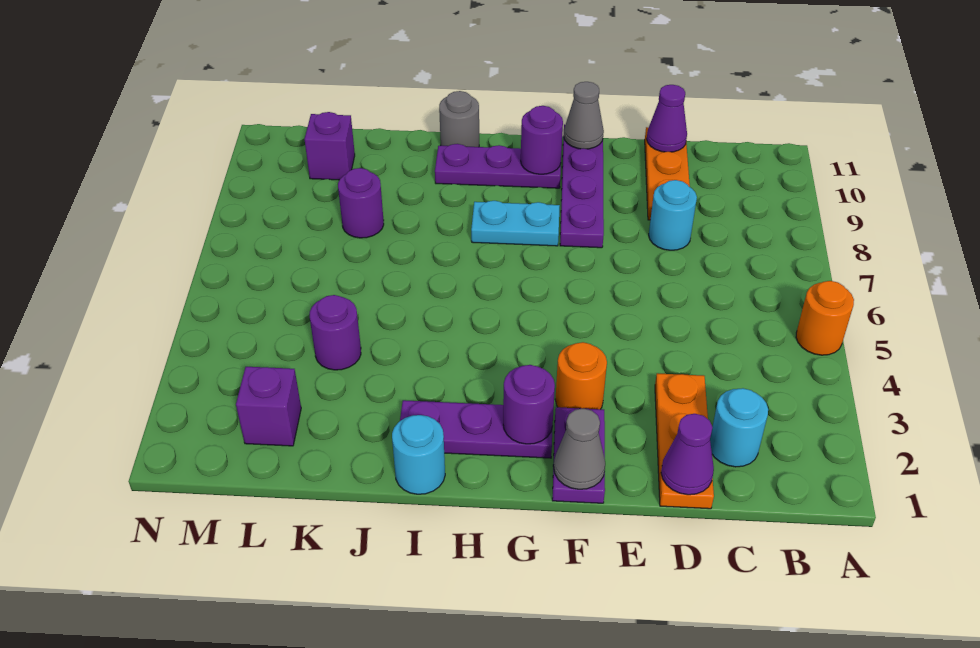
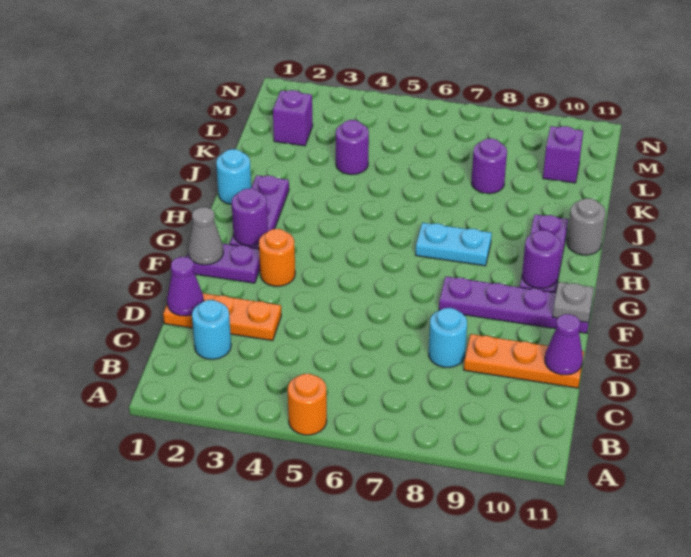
grey 1x1 cone [564,82,604,149] -> grey 1x1 plate [552,282,594,323]
cyan 1x2 plate [471,201,560,246] -> cyan 1x2 plate turned to [416,223,492,266]

